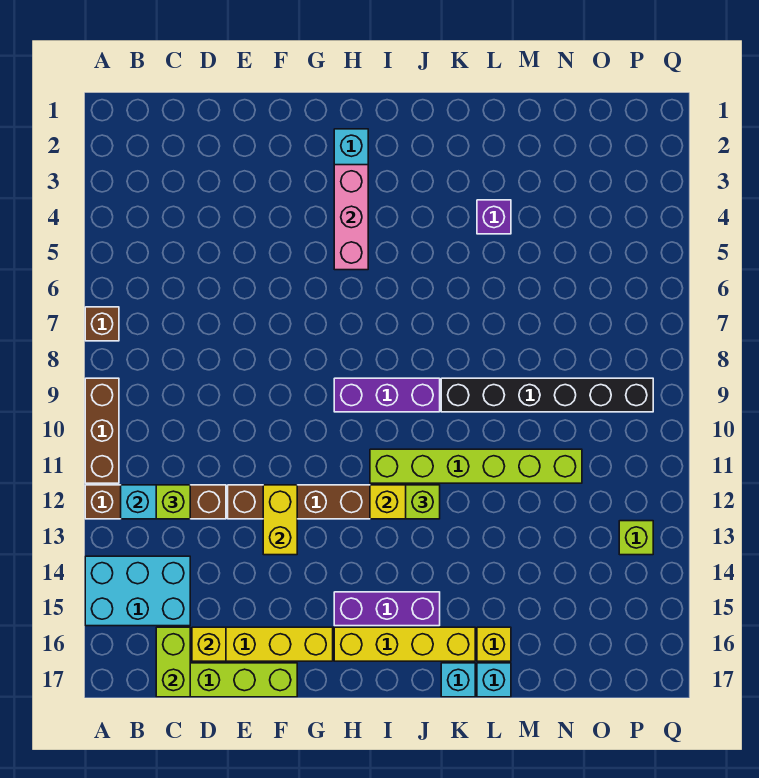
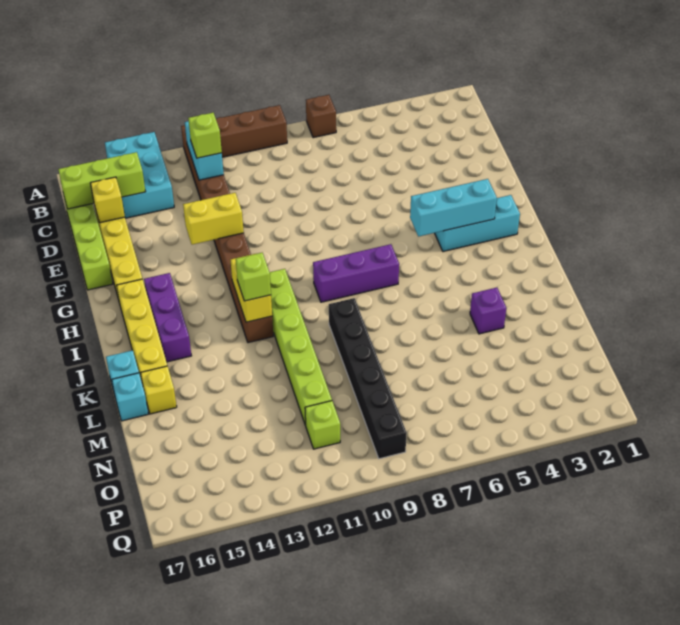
lime 1x2 brick [156,627,190,697] -> lime 1x3 brick [58,152,146,209]
pink 1x3 brick [334,165,368,270] -> cyan 1x3 brick [410,179,497,236]
purple 1x3 brick [334,378,440,412] -> purple 1x3 brick turned to [313,244,399,302]
lime 1x1 brick [619,521,653,555] -> lime 1x1 brick moved to [305,401,340,449]

